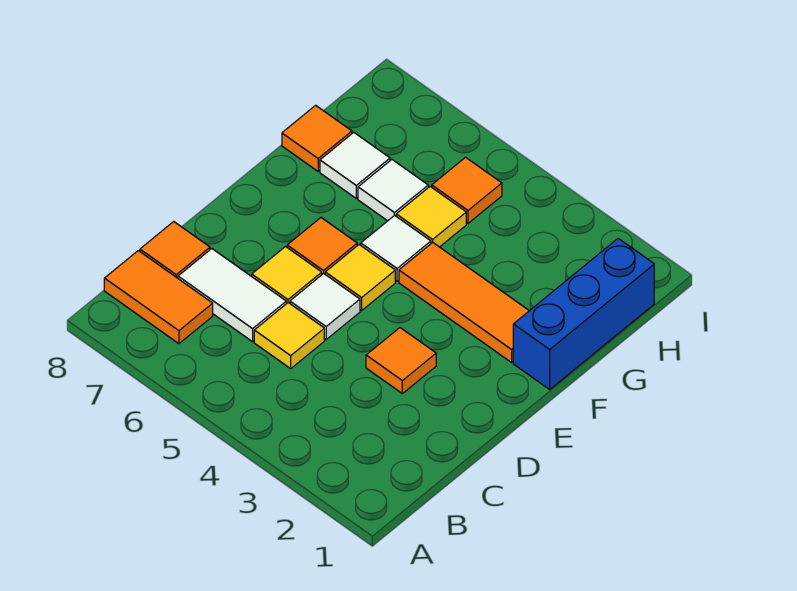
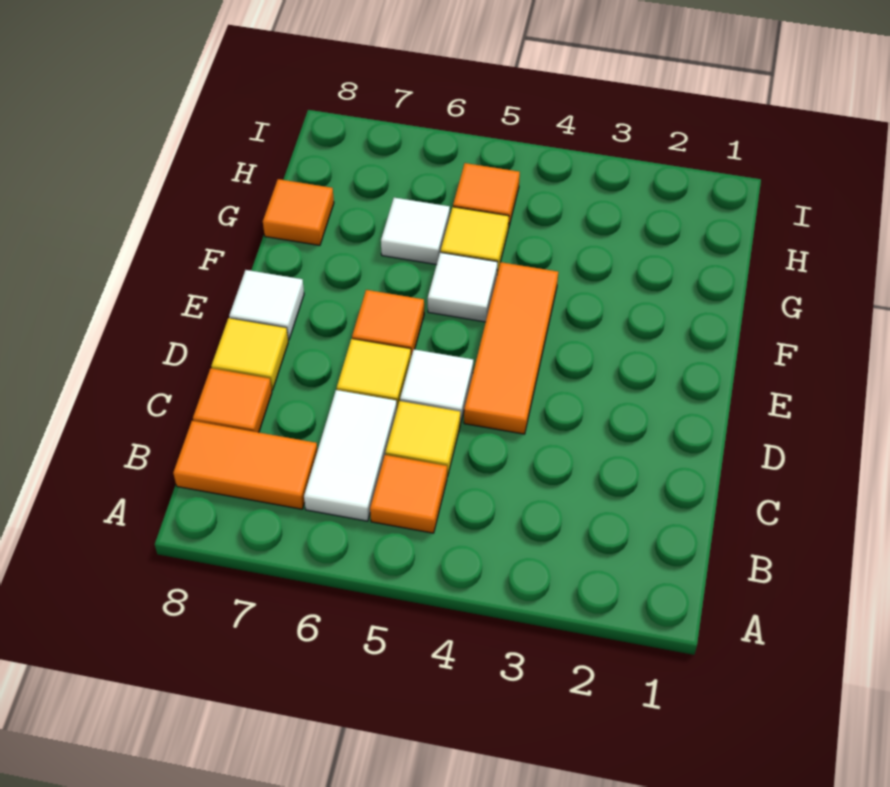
white 1x2 tile [178,249,286,342] -> white 1x2 tile turned to [304,390,397,521]
orange 1x1 tile [366,328,436,394] -> orange 1x1 tile moved to [370,455,447,533]
yellow 1x1 tile [325,245,395,310] -> yellow 1x1 tile moved to [211,318,288,390]
blue 1x3 brick [513,238,654,389] -> none
orange 1x3 tile [399,243,529,362] -> orange 1x3 tile turned to [464,262,558,434]
white 1x1 tile [320,132,390,198] -> white 1x1 tile moved to [229,270,304,340]

